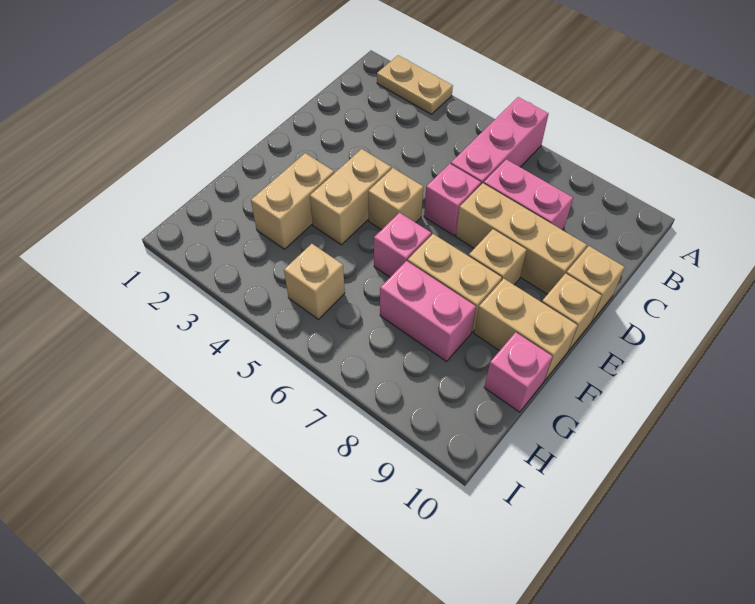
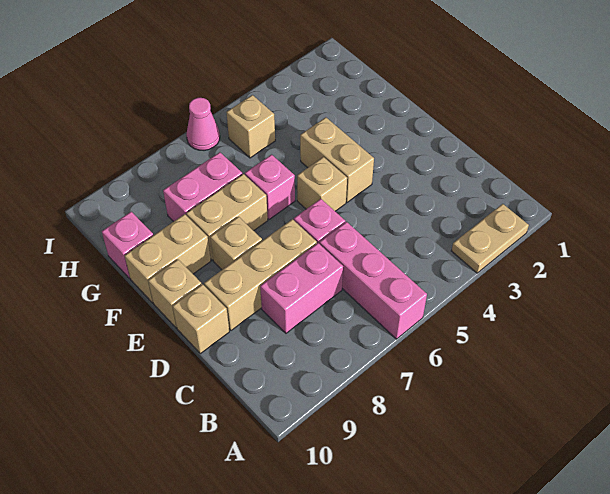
tan 1x2 brick [251,153,334,249] -> none
none -> pink 1x1 cone [186,98,220,150]

